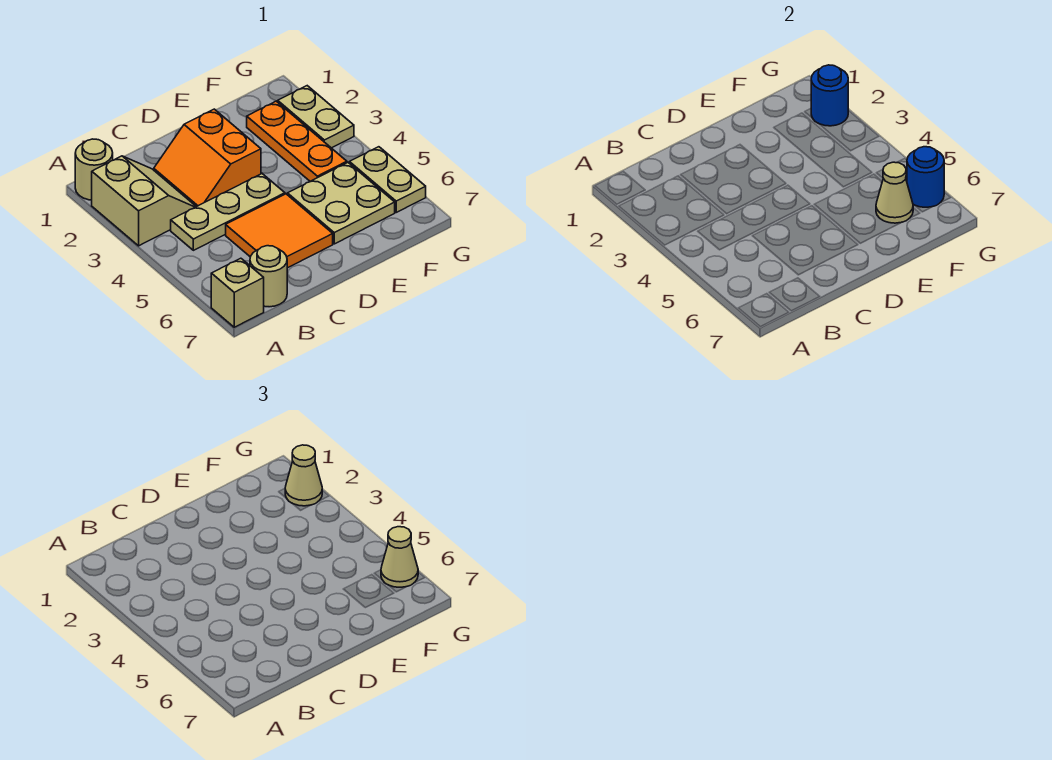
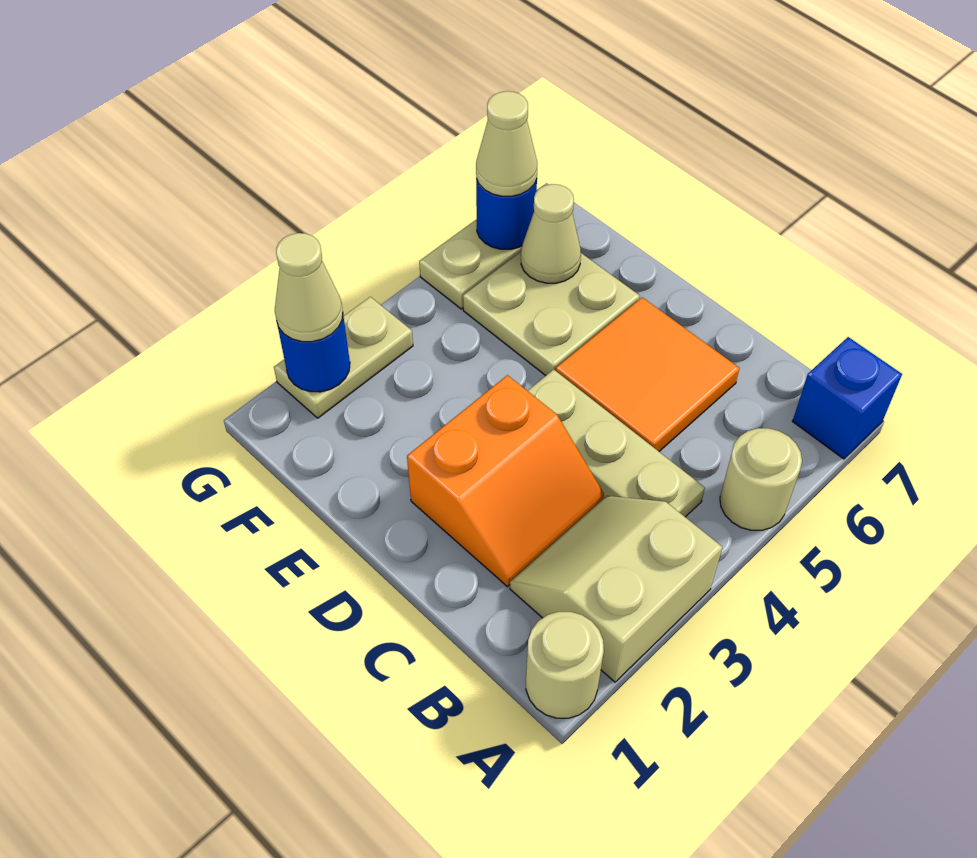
tan 1x1 brick [211,258,264,327] -> blue 1x1 brick [792,337,902,459]
tan 1x1 round brick [250,246,287,307] -> tan 1x1 round brick moved to [720,428,802,530]
orange 1x3 plate [247,101,347,181] -> none

